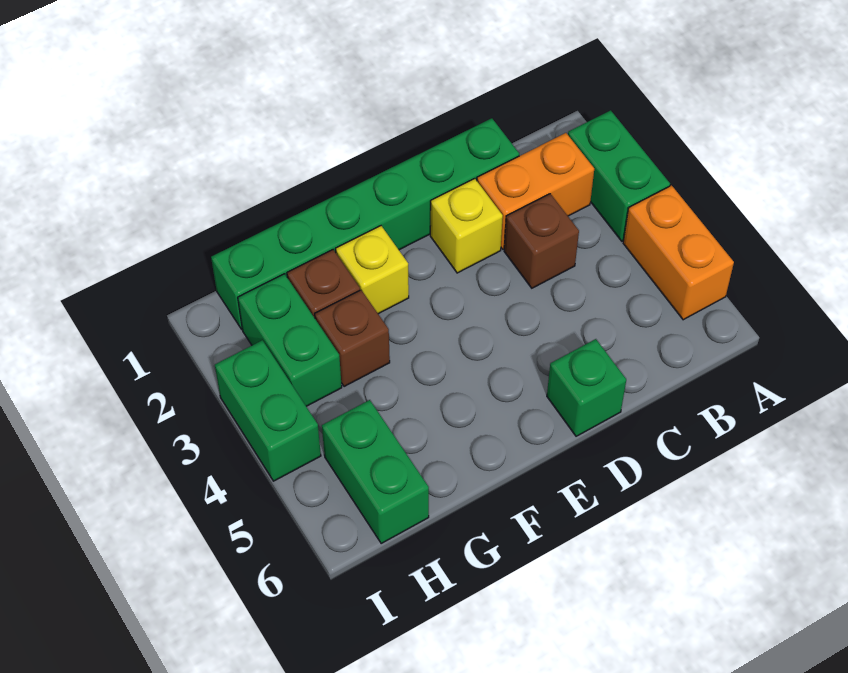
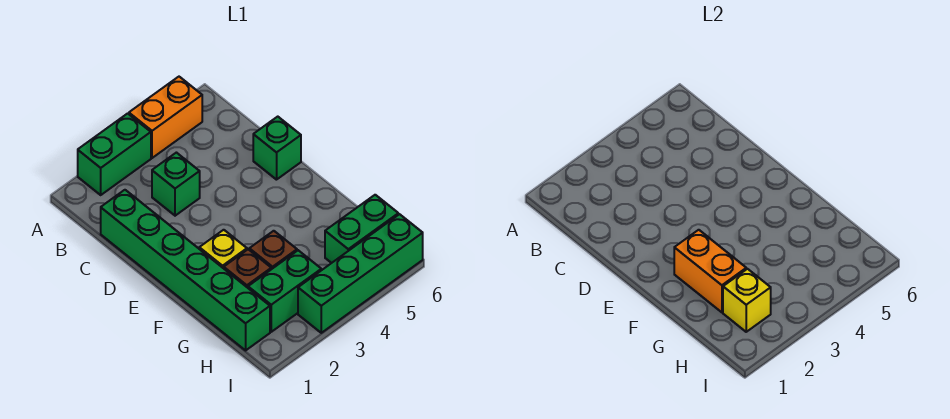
orange 1x2 brick [477,133,594,249] -> orange 1x2 brick moved to [674,230,746,312]
brown 1x1 brick [504,194,579,288] -> green 1x1 brick [152,153,200,216]
yellow 1x1 brick [430,179,503,273] -> yellow 1x1 brick moved to [723,269,771,332]
green 1x2 brick [215,340,321,481] -> green 1x4 brick [298,214,423,333]

